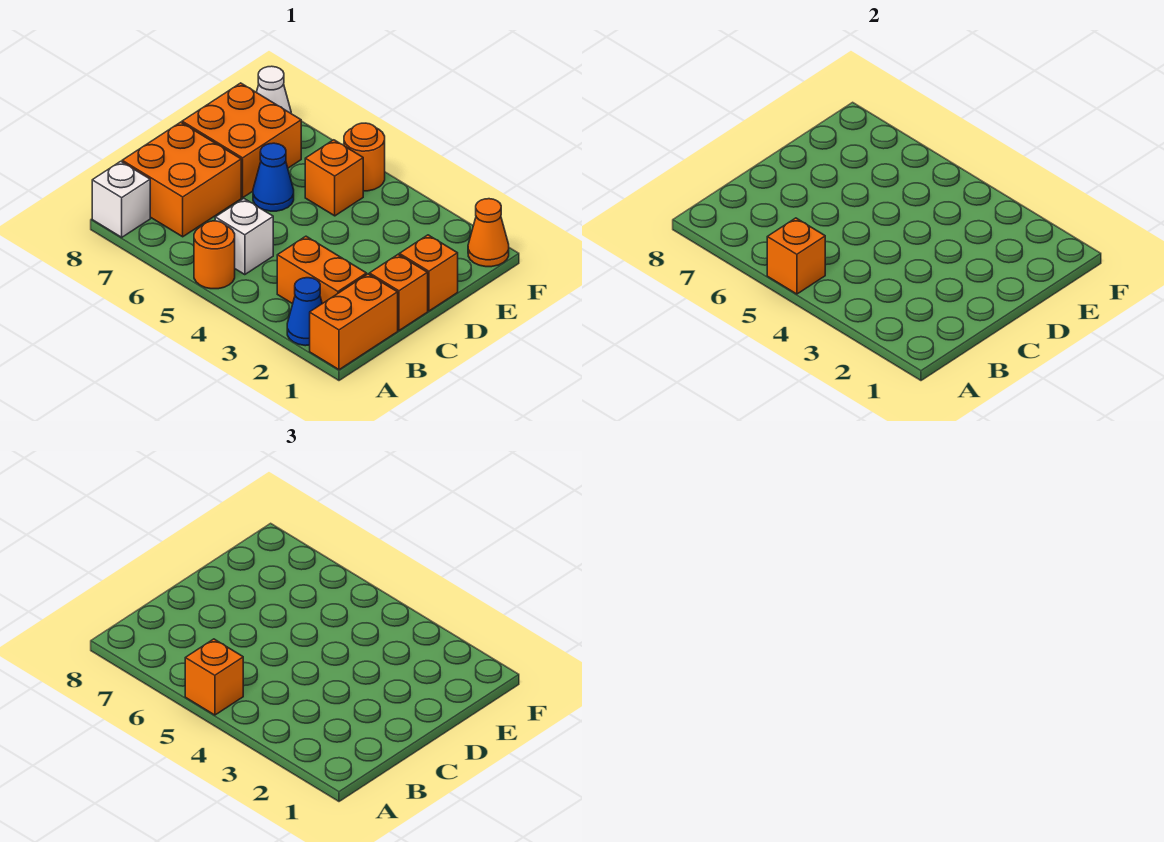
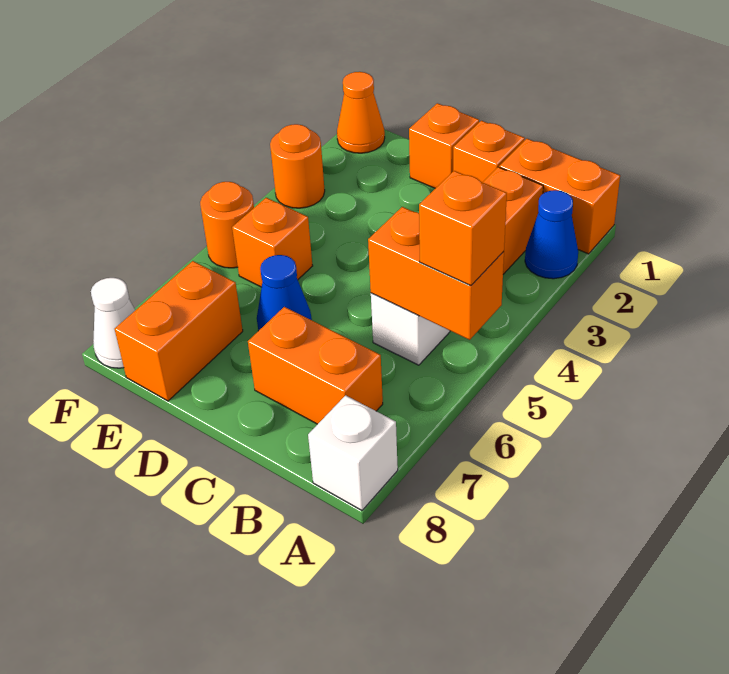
orange 1x1 round brick [194,221,235,289] -> orange 1x1 round brick moved to [270,124,325,208]
orange 1x1 brick [767,218,825,294] -> orange 1x2 brick [368,207,504,340]
orange 2x2 brick [122,122,241,237] -> orange 1x2 brick [248,307,383,424]
orange 2x2 brick [182,83,301,197] -> orange 1x2 brick [115,261,243,401]

